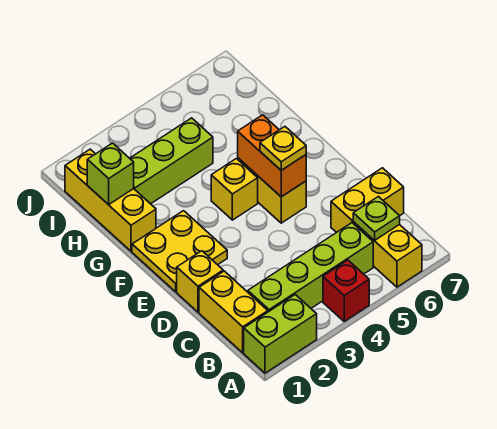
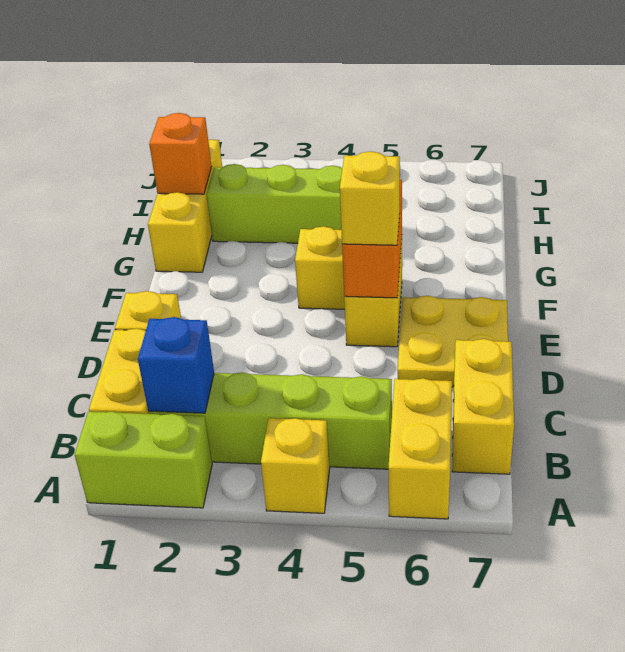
red 1x1 brick [323,260,369,321] -> yellow 1x1 brick [261,418,330,513]
none -> blue 1x1 brick [138,317,214,413]
lime 1x1 plate [353,197,400,240] -> none
yellow 1x2 brick [331,168,404,233] -> yellow 1x2 brick turned to [452,339,514,474]
yellow 2x2 plate [132,211,227,292] -> yellow 2x2 plate moved to [398,296,508,387]
yellow 1x1 plate [260,127,306,170] -> yellow 1x1 brick [340,152,400,245]
lime 1x1 brick [87,143,134,205] -> orange 1x1 brick [149,113,212,194]

